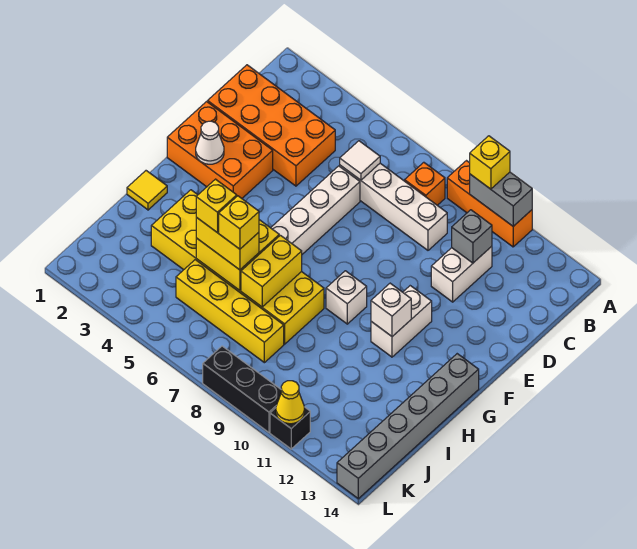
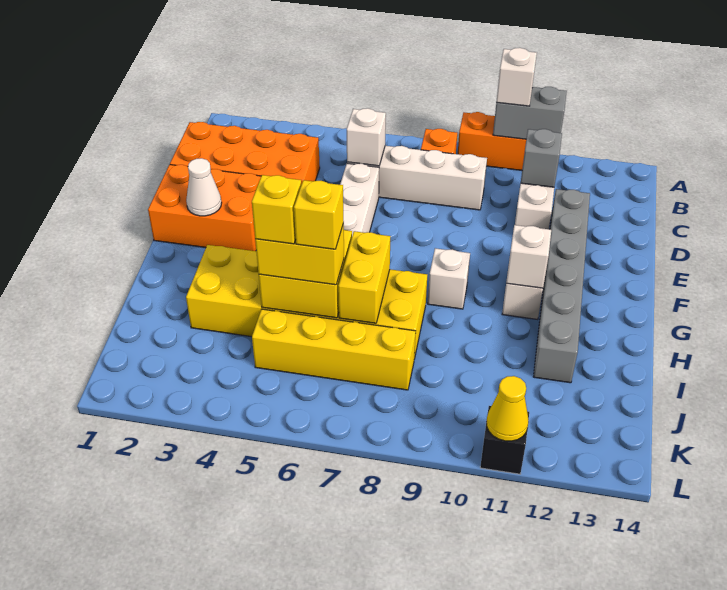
yellow 1x1 brick [470,136,510,189] -> white 1x1 brick [496,48,537,106]
white 1x1 tile [340,141,380,180] -> white 1x1 brick [347,108,386,166]
grey 1x6 brick [337,354,479,499] -> grey 1x6 brick moved to [533,189,590,383]
yellow 1x1 tile [127,171,167,210] -> none
black 1x3 brick [203,346,281,432] -> none

